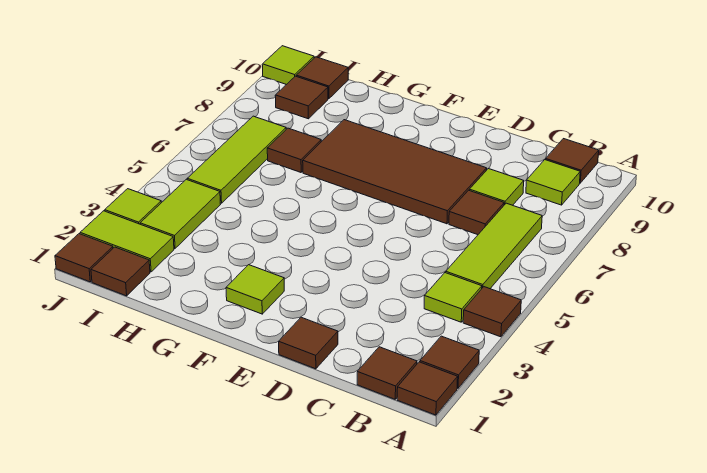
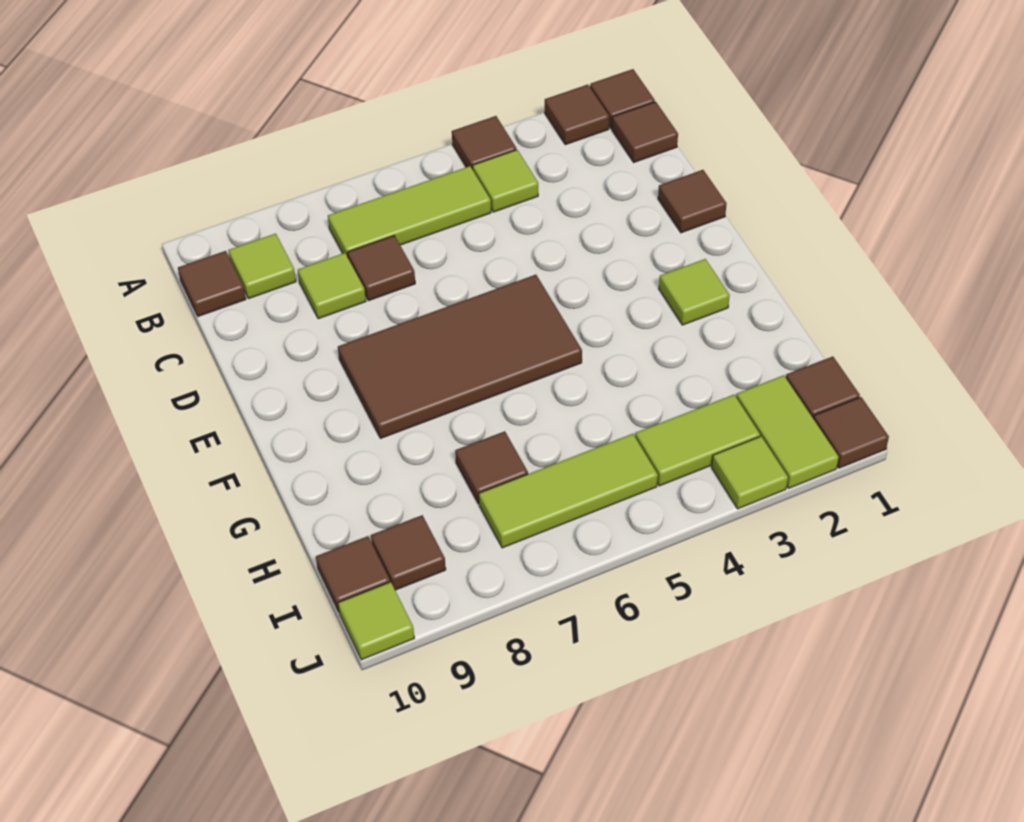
brown 2x4 tile [303,120,487,224] -> brown 2x4 tile turned to [338,275,582,438]

